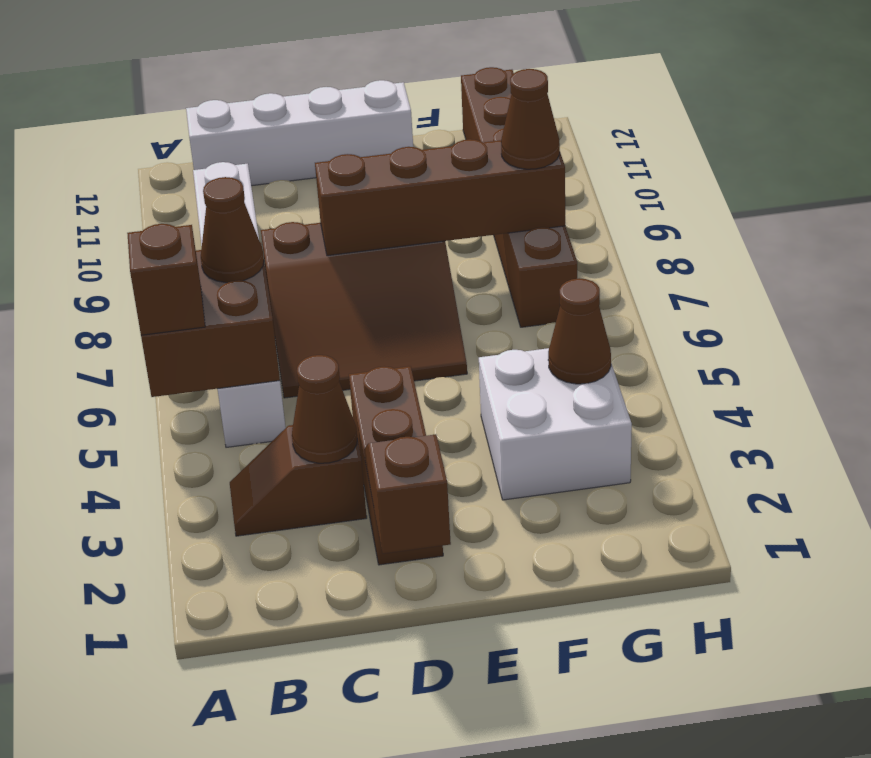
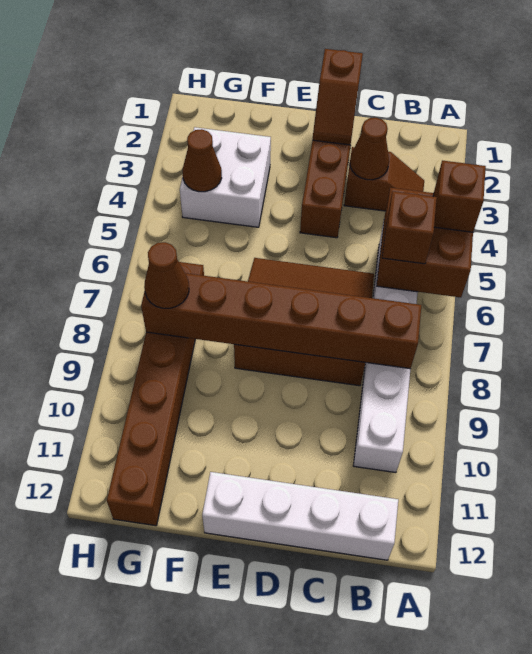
brown 1x1 cone [201,177,264,283] -> brown 1x1 brick [382,191,437,264]
brown 1x4 brick [315,139,565,256] -> brown 1x6 brick [141,273,422,369]

